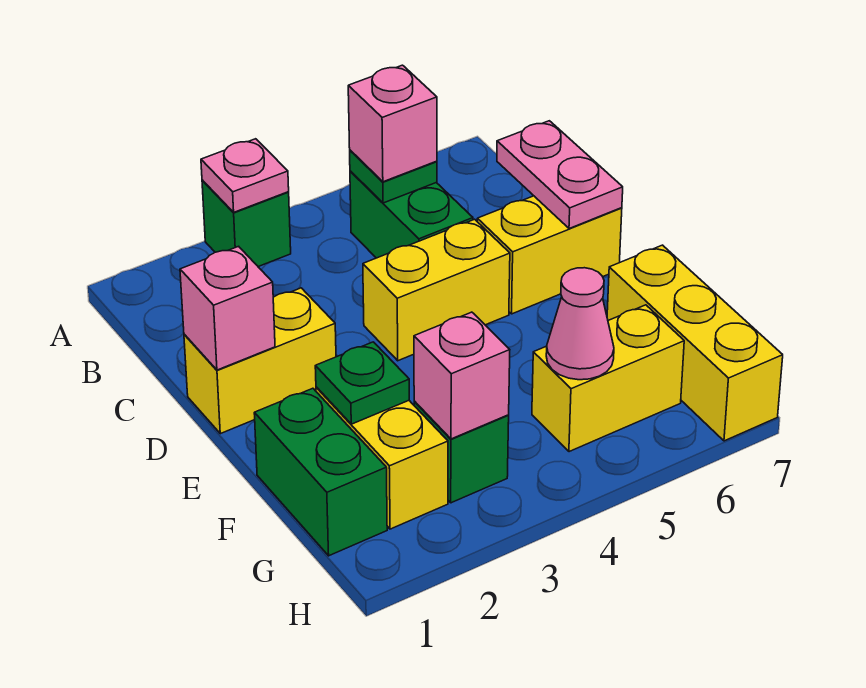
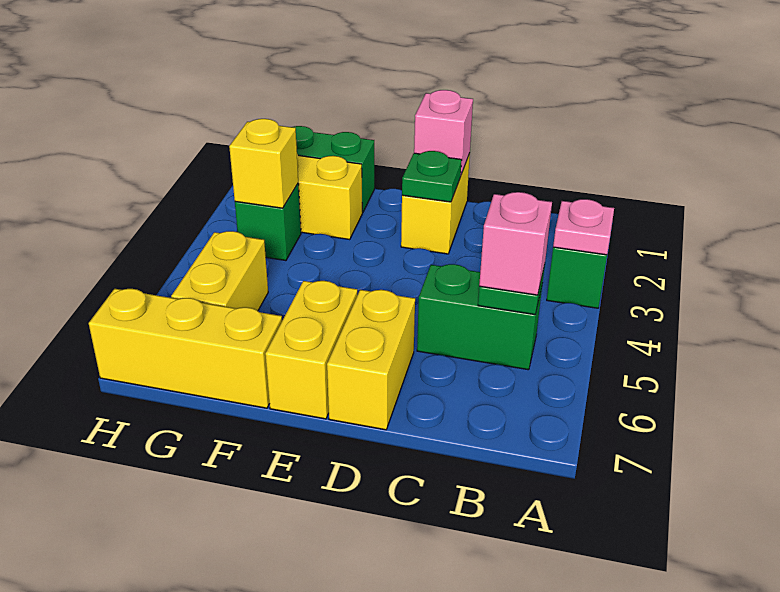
pink 1x2 plate [497,121,623,229] -> none
yellow 1x2 brick [363,219,510,361] -> yellow 1x2 brick moved to [265,281,357,419]
green 1x1 plate [315,342,409,424] -> green 1x1 plate moved to [402,151,462,202]
pink 1x1 brick [414,312,510,439] -> yellow 1x1 brick [229,119,298,208]
pink 1x1 cone [546,268,614,380] -> none

